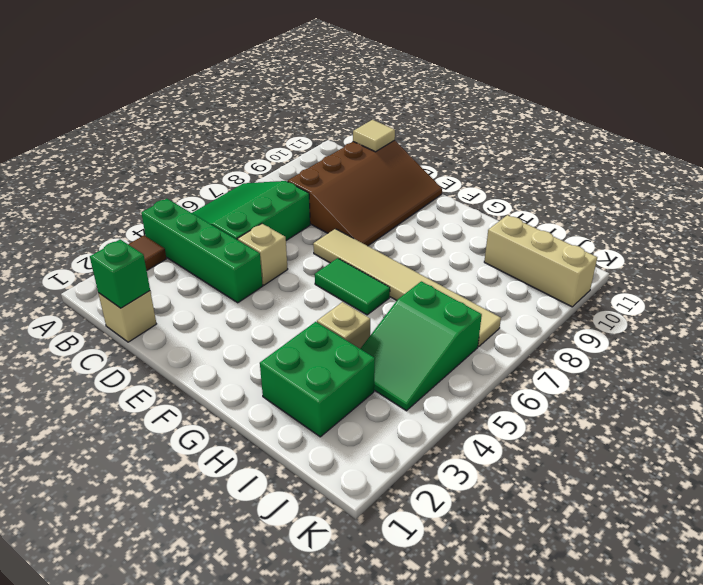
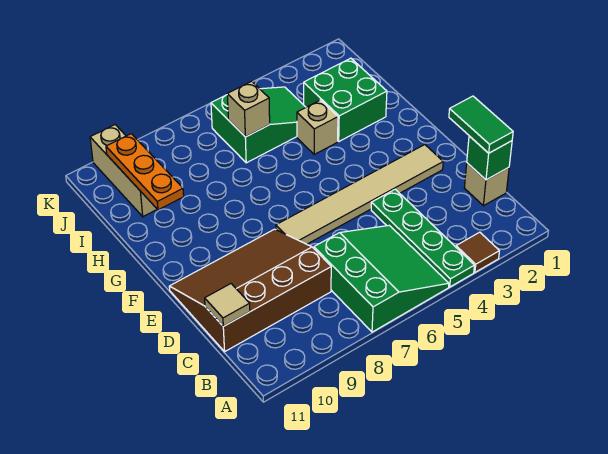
green 1x4 brick [141,199,263,303] -> green 1x4 plate [371,189,474,287]
green 3x3 slope [192,181,310,241] -> green 3x3 slope turned to [314,225,449,332]
tan 1x1 brick [238,224,288,285] -> tan 1x1 brick moved to [227,81,270,137]
tan 1x6 tile [313,229,501,347] -> tan 1x6 tile turned to [276,145,443,244]
green 1x2 tile [315,258,390,315] -> green 1x2 tile moved to [449,96,513,153]
none -> orange 1x3 plate [106,134,184,210]

